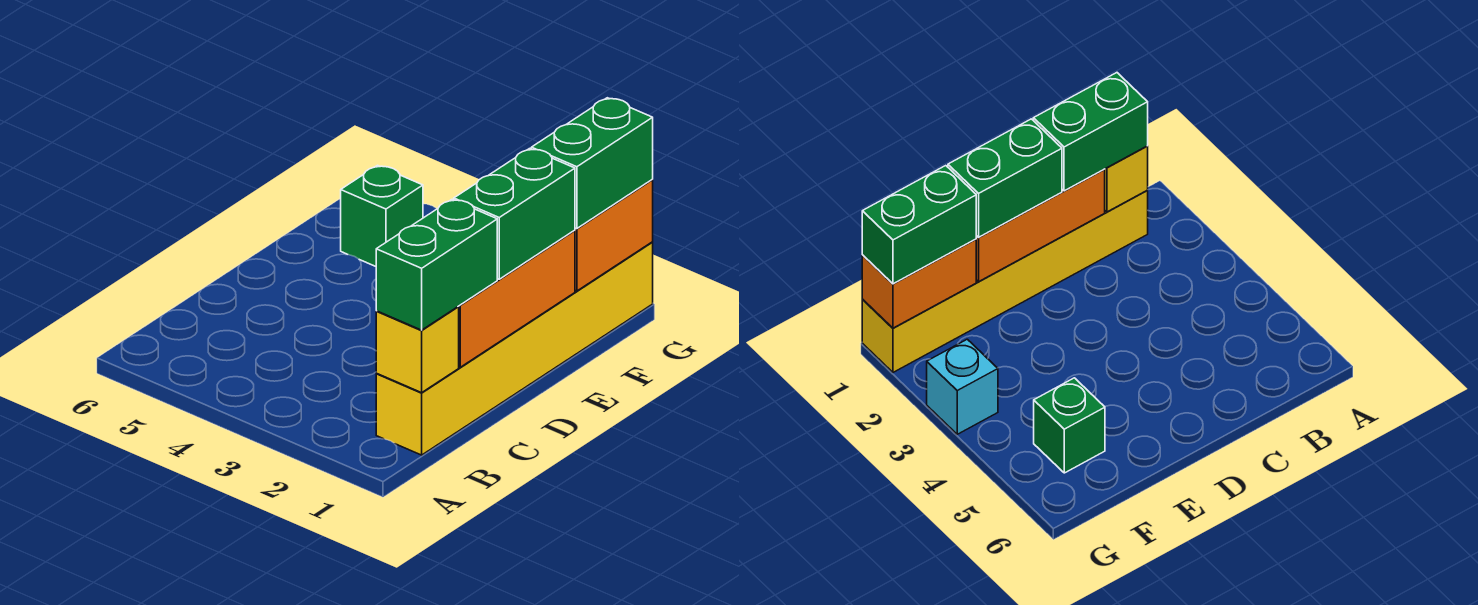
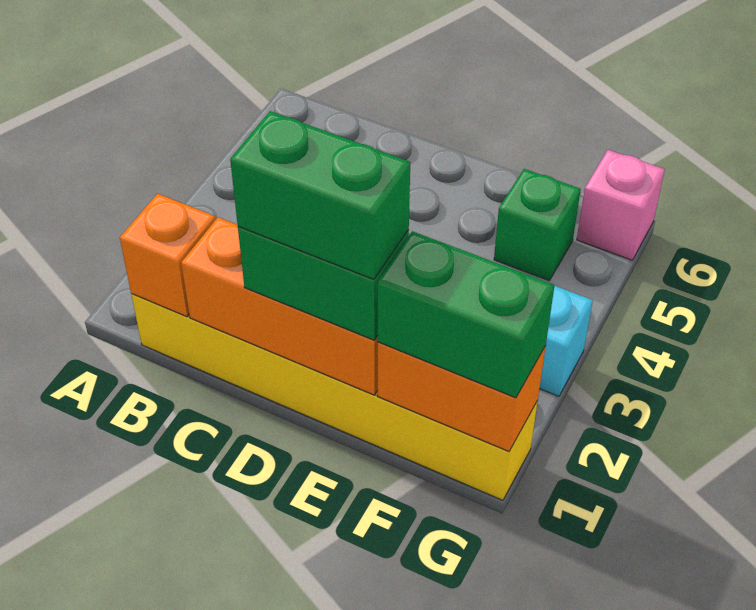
yellow 1x1 brick [376,307,459,393] -> orange 1x1 brick [120,194,215,317]
green 1x2 brick [376,199,497,330] -> green 1x2 brick moved to [230,111,410,279]
none -> pink 1x1 brick [577,150,665,260]

